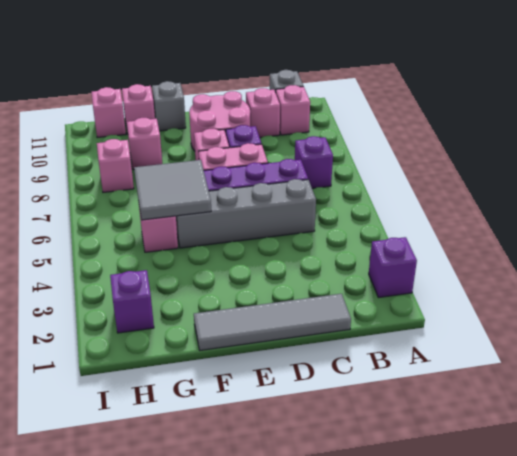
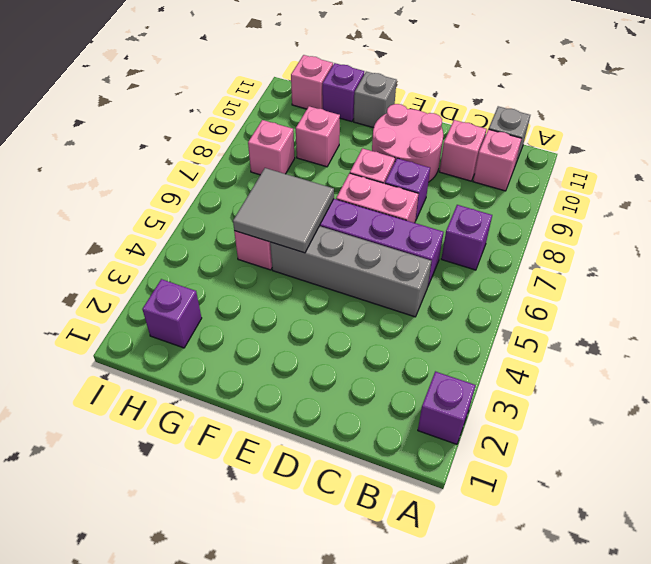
grey 1x4 tile [194,294,351,350] -> none
pink 1x1 brick [122,84,155,134] -> purple 1x1 brick [322,63,364,122]

